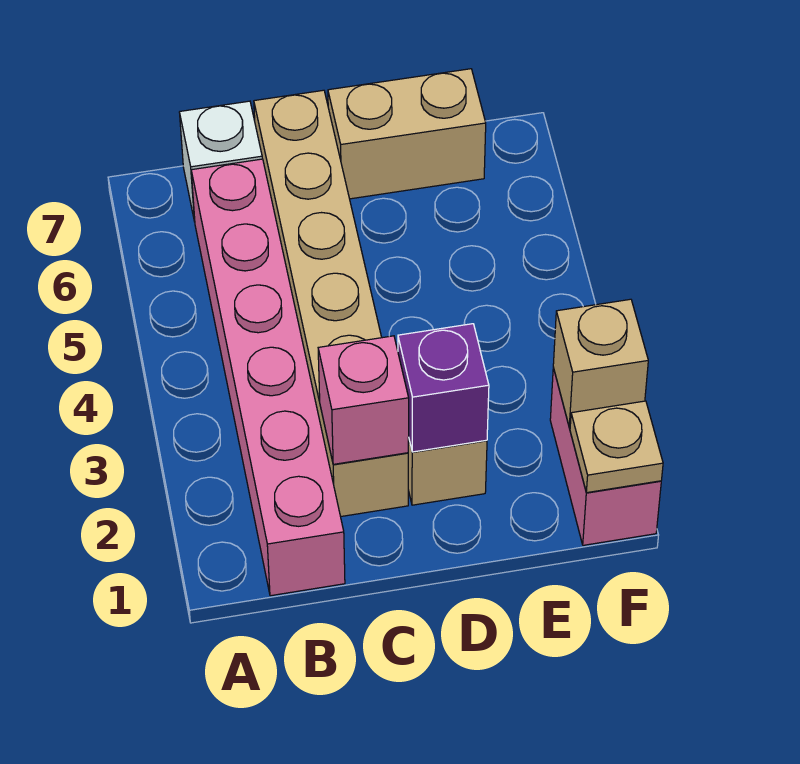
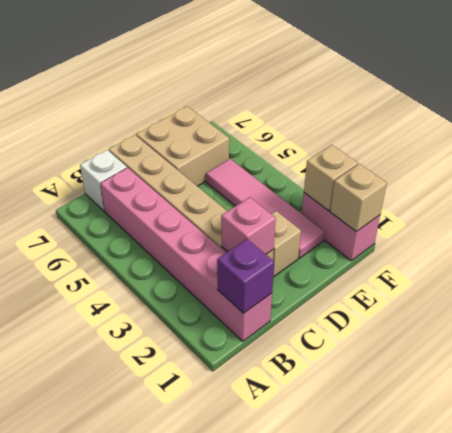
purple 1x1 brick [398,324,489,452] -> purple 1x1 brick moved to [217,239,274,313]
tan 1x2 brick [328,69,486,199] -> tan 2x2 brick [136,106,229,186]
none -> pink 1x4 tile [206,159,325,258]
tan 1x1 plate [570,401,663,493] -> tan 1x1 brick [330,164,387,232]

